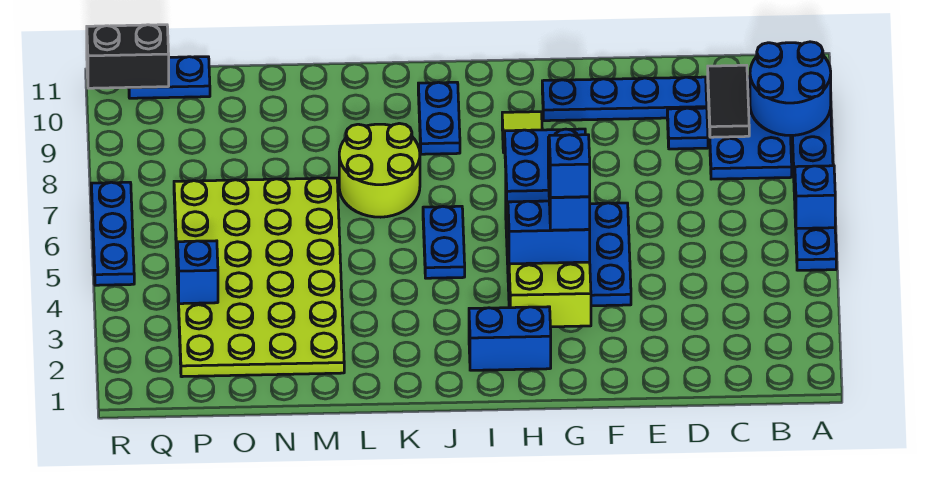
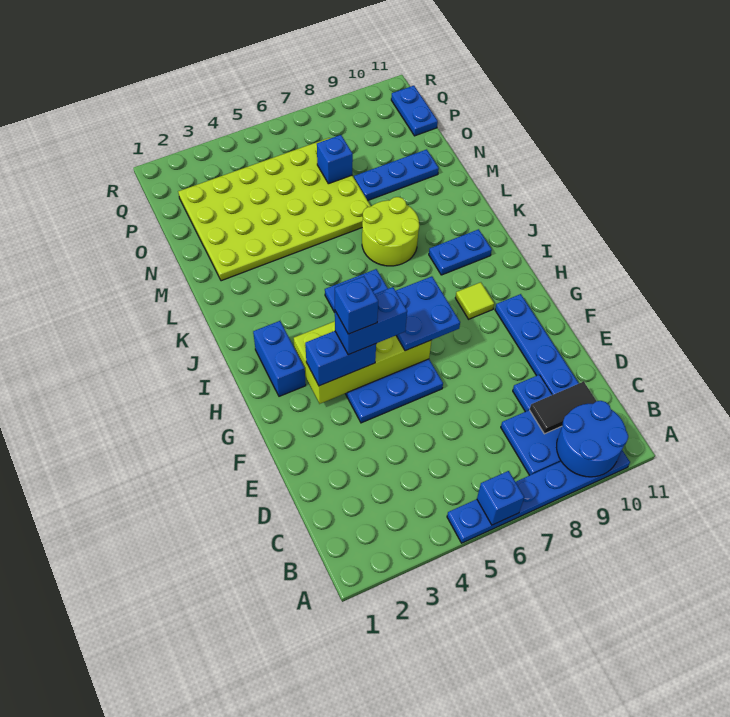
blue 1x2 brick [508,201,590,264] -> blue 1x2 brick turned to [305,331,376,386]
blue 1x1 brick [178,241,218,304] -> blue 1x1 brick moved to [317,135,353,184]
black 1x2 brick [87,25,169,88] -> none
blue 1x3 plate [91,182,134,285] -> blue 1x3 plate moved to [354,149,439,201]

